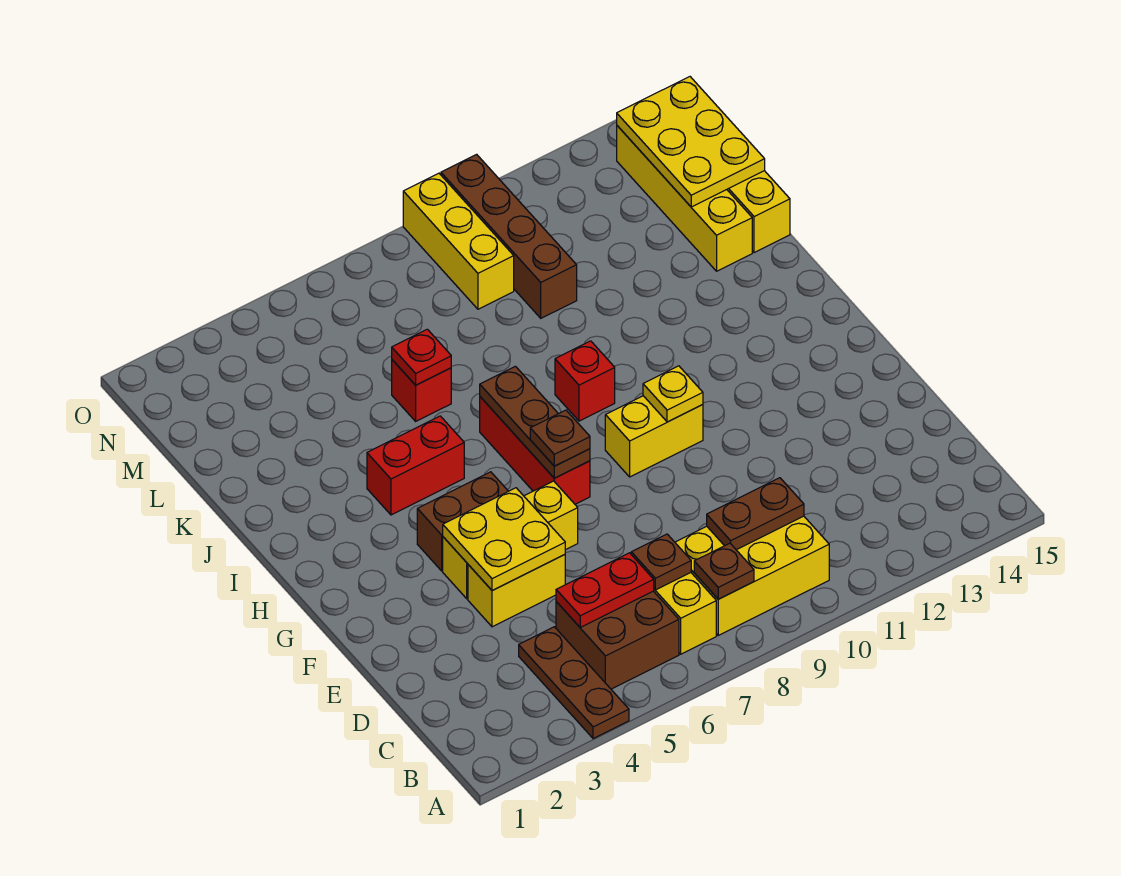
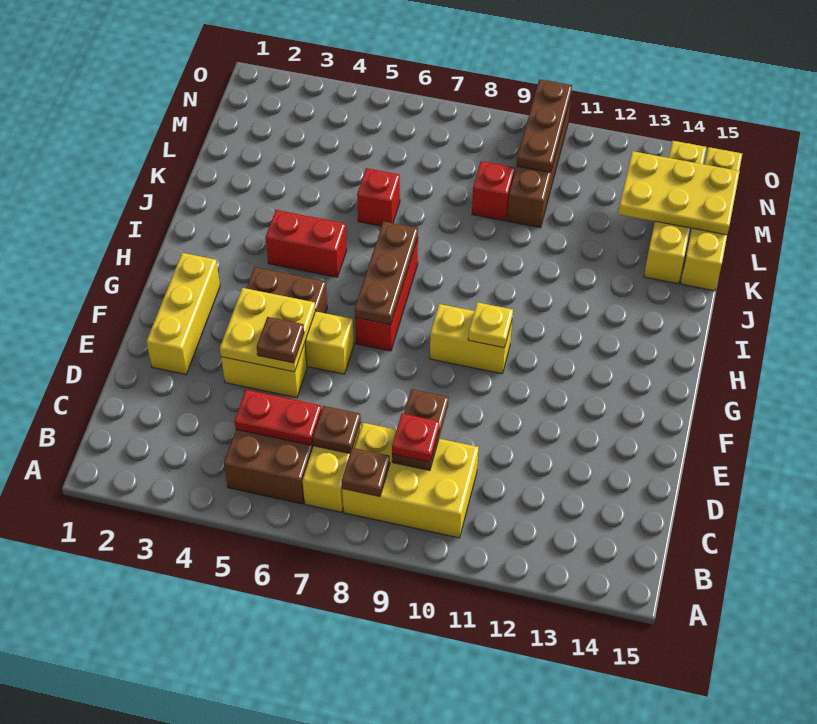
brown 1x3 plate [519,627,629,739] -> brown 1x3 plate moved to [517,79,572,172]
brown 1x2 plate [707,478,804,550] -> brown 1x2 plate turned to [392,389,449,470]
brown 1x1 plate [530,410,590,466] -> brown 1x1 plate moved to [257,317,304,363]
red 1x1 brick [555,341,615,421] -> red 1x1 brick moved to [472,161,515,221]
red 1x1 plate [392,329,451,385] -> red 1x1 plate moved to [392,414,439,462]
yellow 2x3 plate [617,77,765,207] -> yellow 2x3 plate turned to [618,151,740,235]
yellow 1x3 brick [403,173,514,309] -> yellow 1x3 brick moved to [146,253,220,374]

